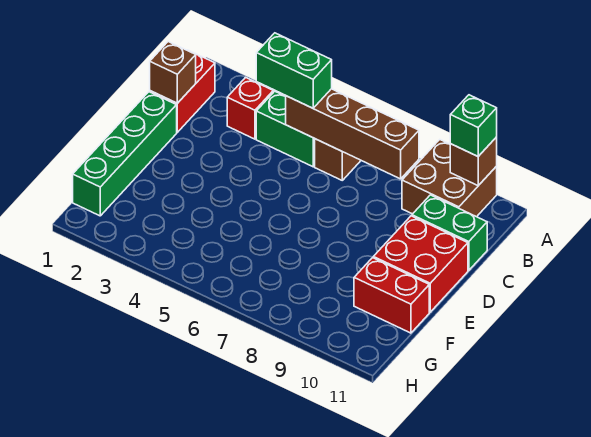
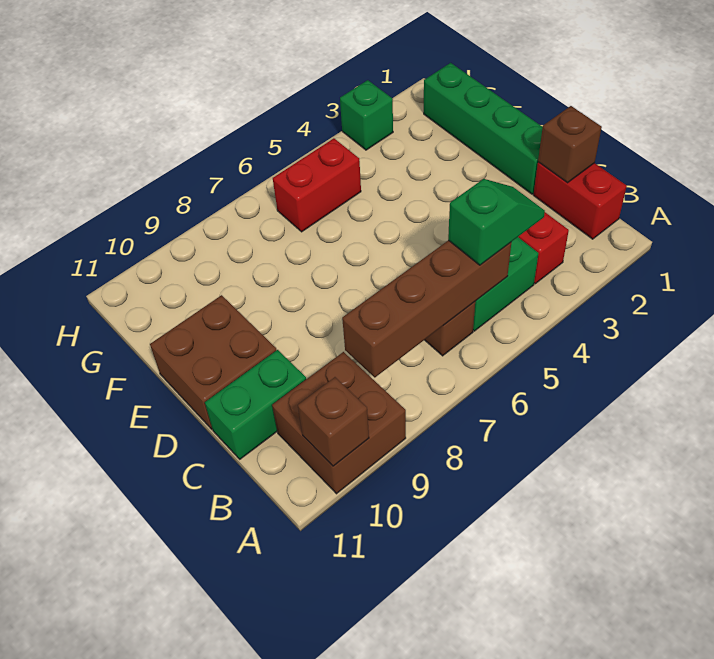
green 1x1 brick [450,95,497,156] -> green 1x1 brick moved to [340,80,393,150]
green 1x2 brick [256,33,332,108] -> green 1x2 slope [448,179,545,265]
red 2x2 brick [373,216,468,312] -> brown 2x2 brick [150,295,277,429]
red 1x2 brick [354,258,429,333] -> red 1x2 brick moved to [273,138,361,232]

